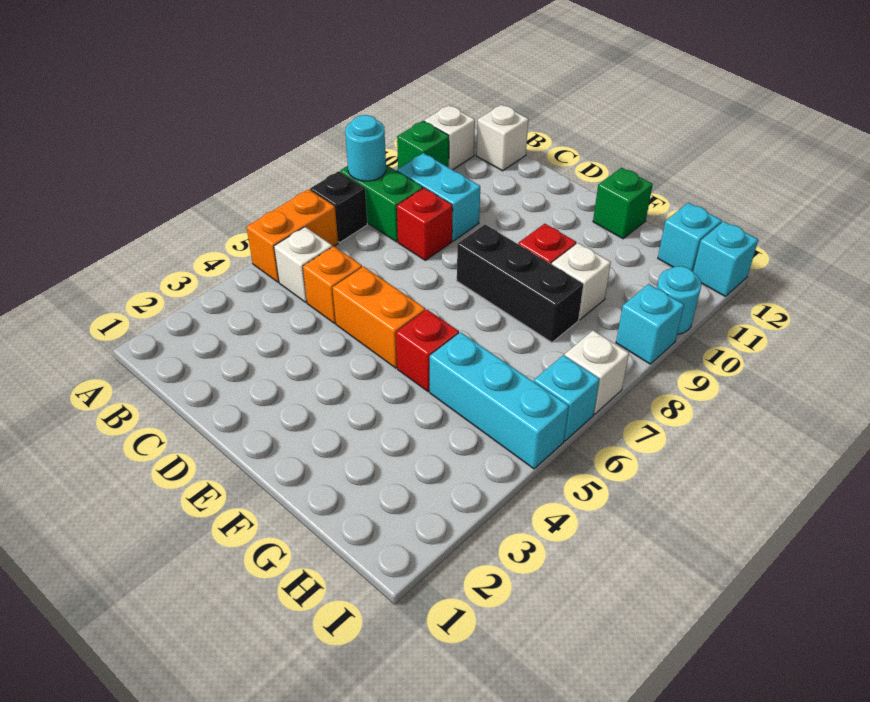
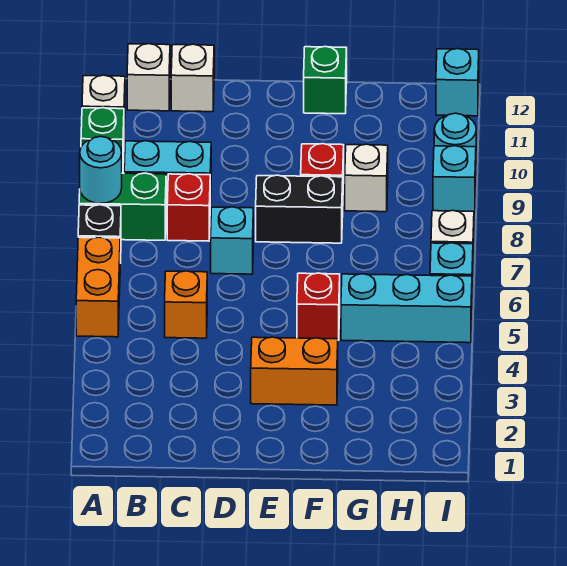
white 1x1 brick [274,227,332,302] -> white 1x1 brick moved to [171,44,214,112]
orange 1x2 brick [332,267,425,368] -> orange 1x2 brick moved to [251,337,338,405]
black 1x3 brick [457,225,583,342] -> black 1x2 brick [256,175,343,243]
cyan 1x1 brick [658,203,722,271] -> cyan 1x1 brick moved to [211,207,253,274]

